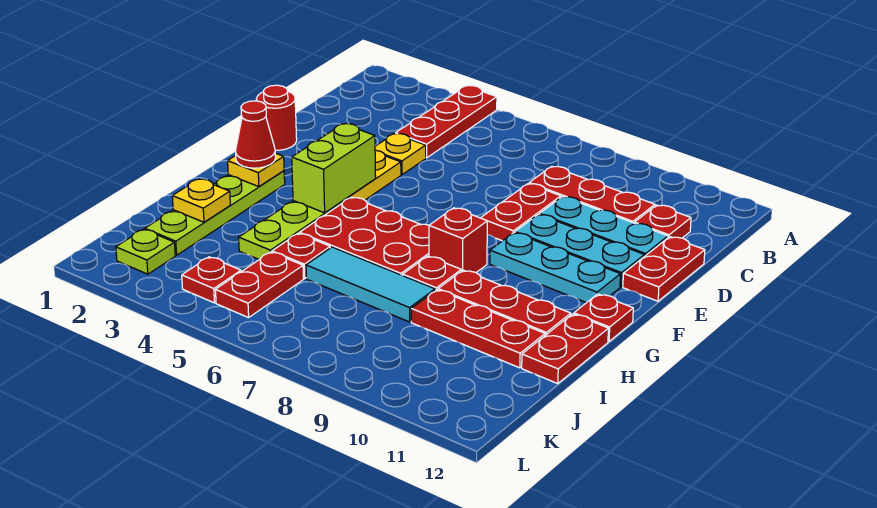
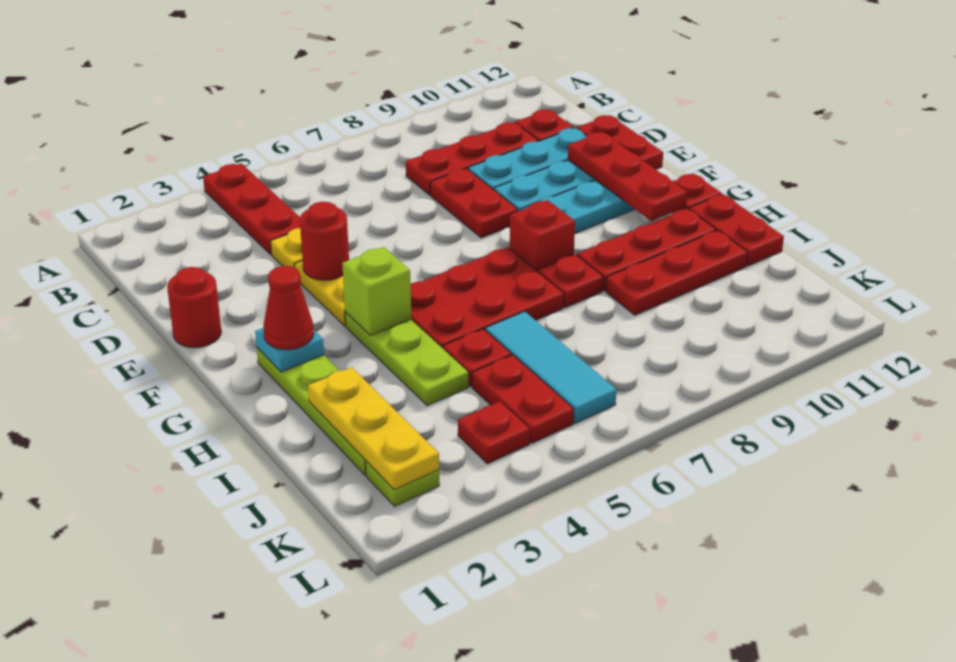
none -> red 1x1 round brick [300,202,349,280]
none -> red 1x3 plate [568,132,687,221]
lime 1x2 brick [292,124,376,213] -> lime 1x1 brick [342,247,411,336]
yellow 1x1 plate [228,153,284,187] -> cyan 1x1 plate [255,328,324,372]
yellow 1x1 plate [172,179,230,222] -> yellow 1x3 plate [308,367,439,490]
cyan 1x3 tile [306,247,435,322] -> cyan 1x3 tile turned to [485,311,616,423]

